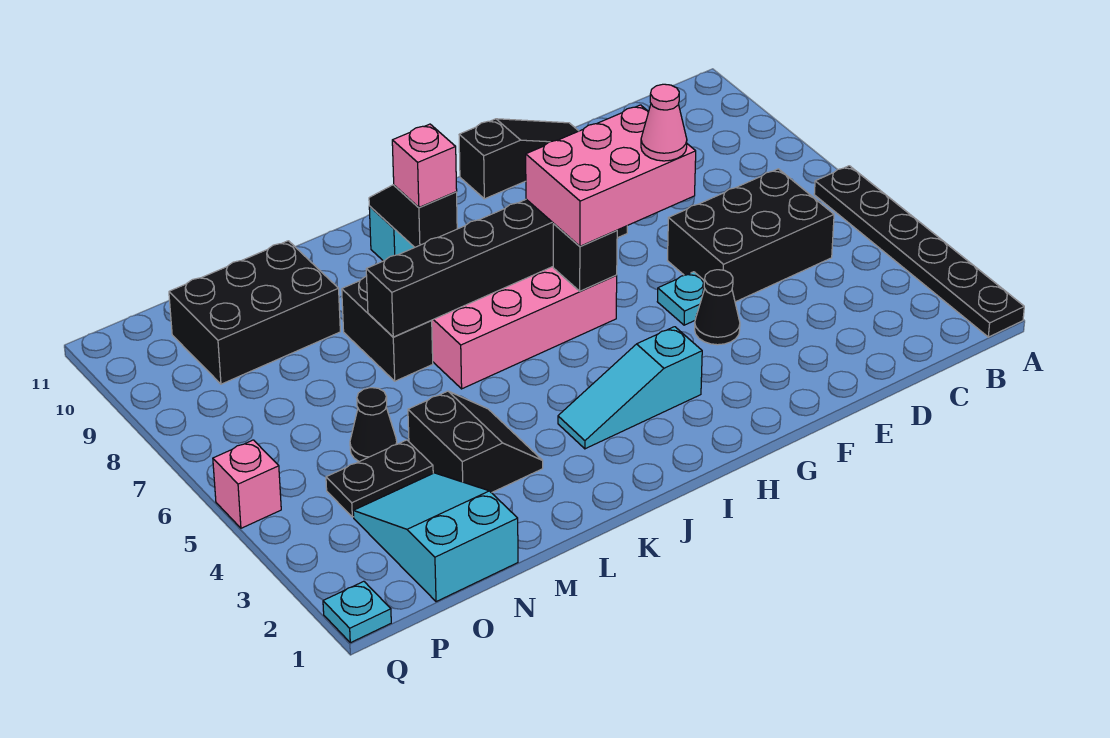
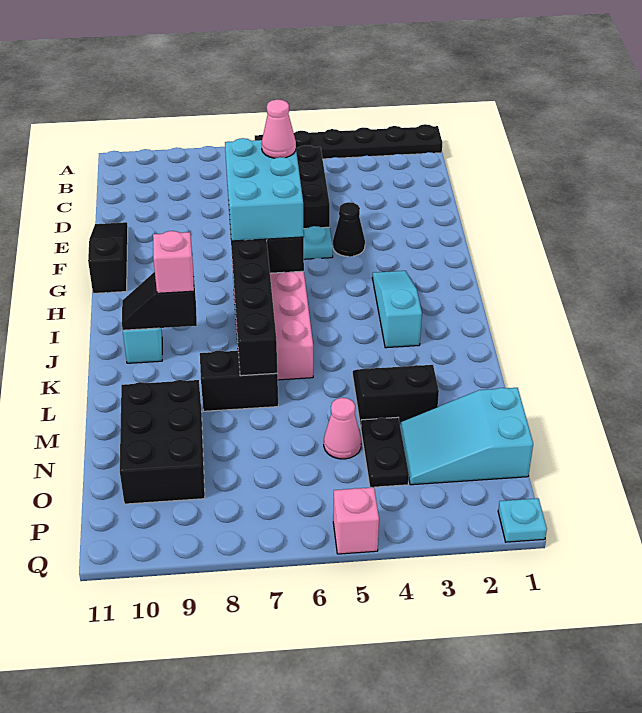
pink 2x3 brick [526,105,696,246] -> cyan 2x3 brick [225,138,304,241]
cyan 1x3 slope [558,327,702,449] -> cyan 1x3 slope turned to [372,271,422,348]
black 1x1 cone [350,388,397,462] -> pink 1x1 cone [324,398,361,459]

